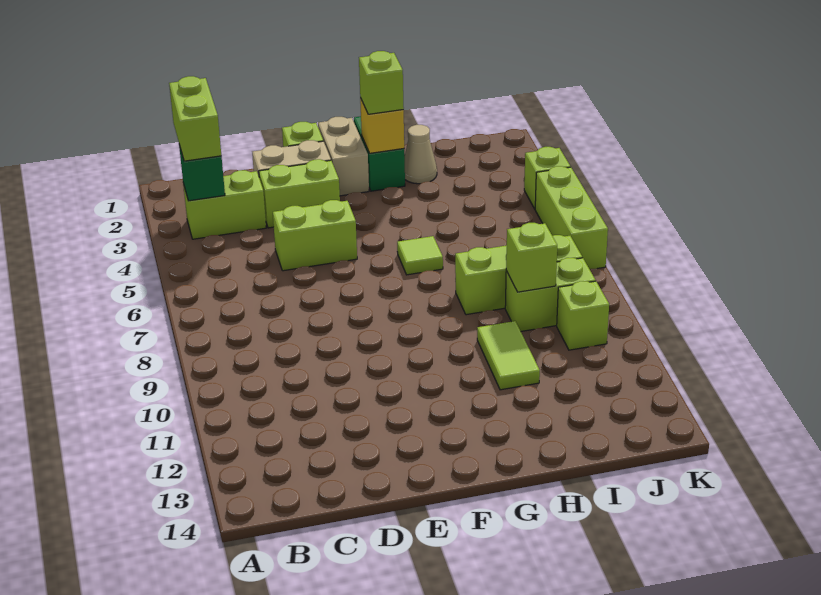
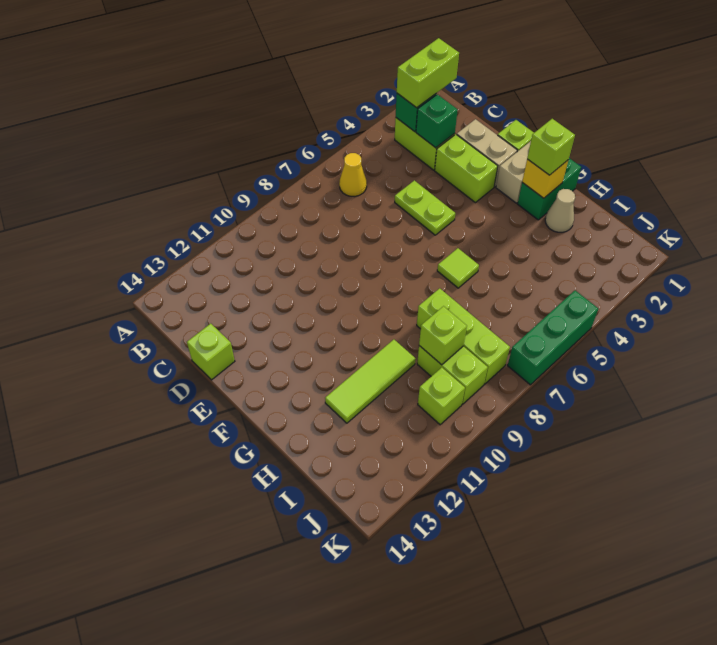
none -> yellow 1x1 cone [339,153,367,197]
none -> green 1x1 brick [416,94,458,148]
lime 1x2 brick [273,200,357,271] -> lime 1x2 plate [395,180,455,235]
lime 1x2 tile [477,321,540,390] -> lime 1x3 tile [325,340,416,423]
lime 1x1 brick [524,147,571,209] -> lime 1x1 brick moved to [187,324,235,380]
lime 1x3 brick [535,166,608,269] -> green 1x3 brick [508,291,598,385]

